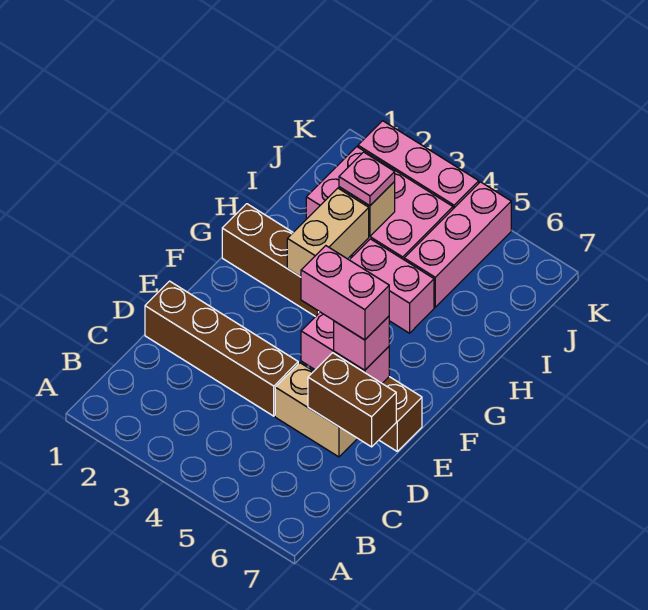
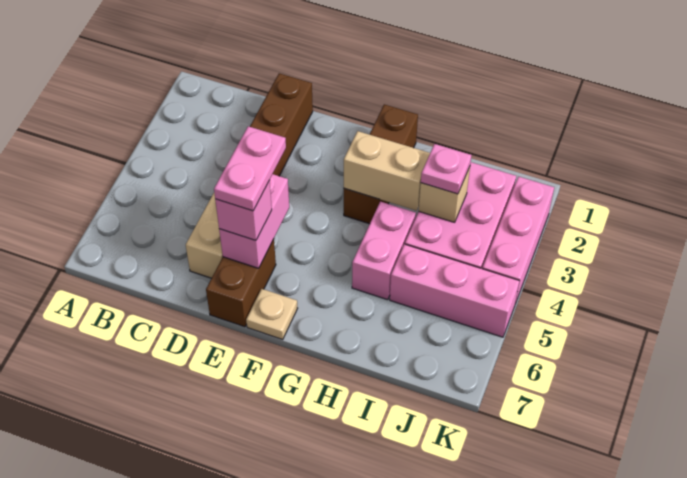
brown 1x2 brick [308,353,396,447] -> none
pink 1x2 brick [301,246,389,340] -> pink 1x2 plate [214,126,286,211]
none -> tan 1x1 plate [246,289,298,339]

